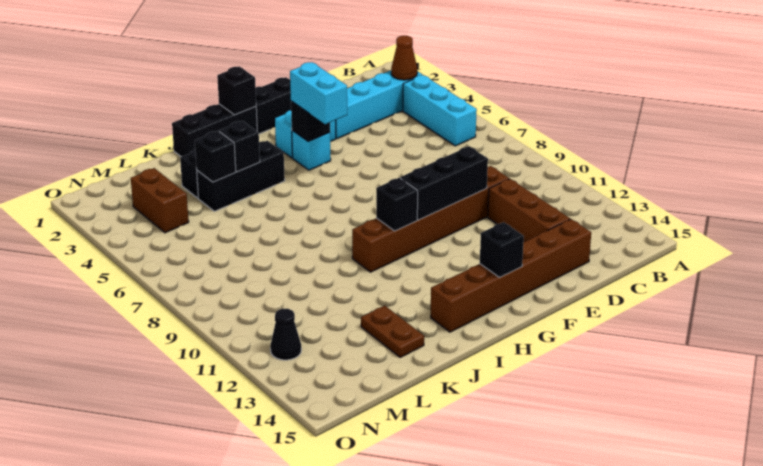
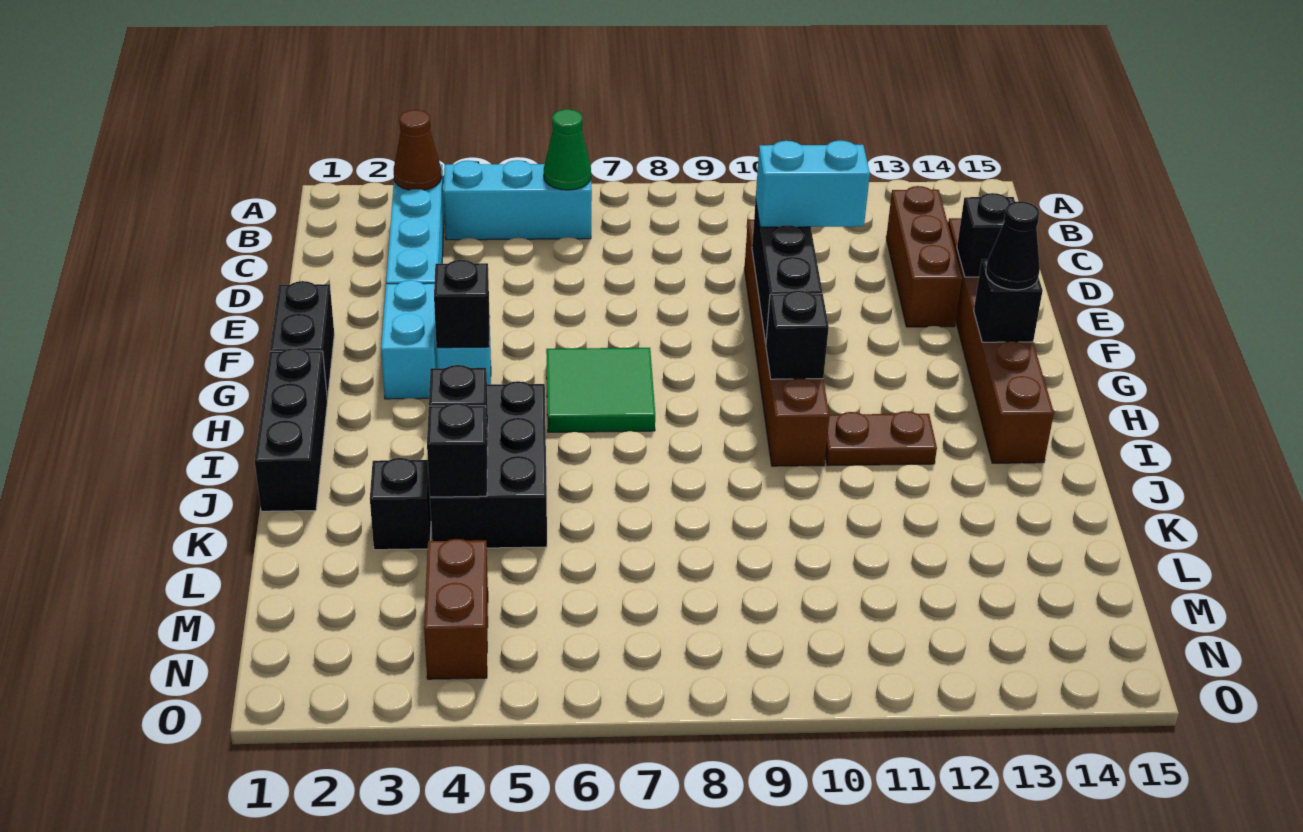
none -> green 1x1 cone [544,109,591,190]
brown 1x3 brick [488,179,570,242] -> brown 1x3 brick turned to [886,186,962,327]
cyan 1x2 brick [290,62,347,124] -> cyan 1x2 brick moved to [756,140,870,227]
none -> green 2x2 tile [546,348,655,432]
black 1x1 brick [217,66,256,115] -> black 1x1 brick moved to [957,193,1015,277]
black 1x3 brick [197,141,285,211] -> black 2x3 brick [430,381,547,548]
brown 1x2 plate [361,306,424,357] -> brown 1x2 plate moved to [825,411,937,466]
brown 1x2 brick [131,168,189,233] -> brown 1x2 brick turned to [424,539,488,679]
black 1x1 cone [270,309,301,360] -> black 1x1 cone moved to [986,201,1040,290]

